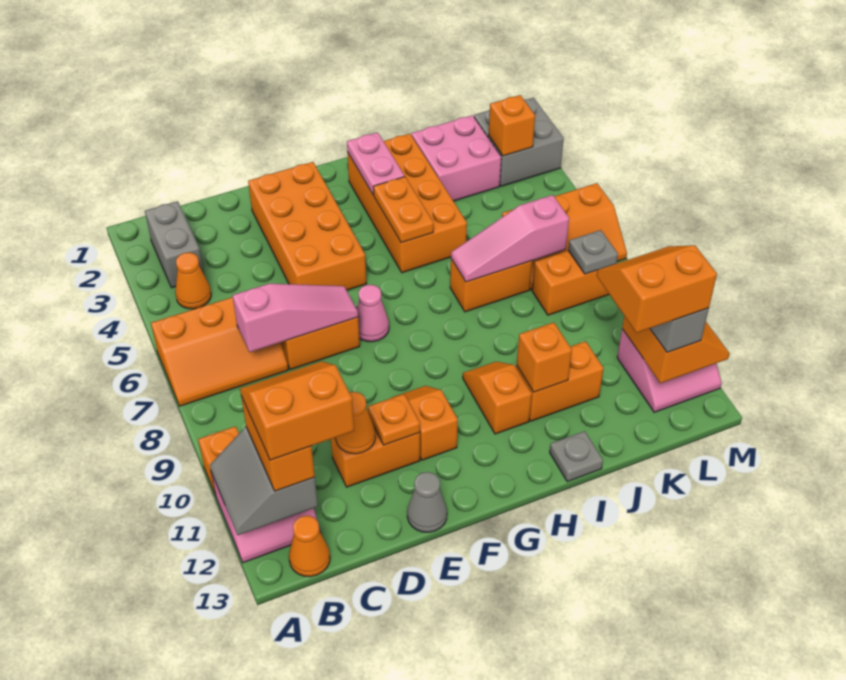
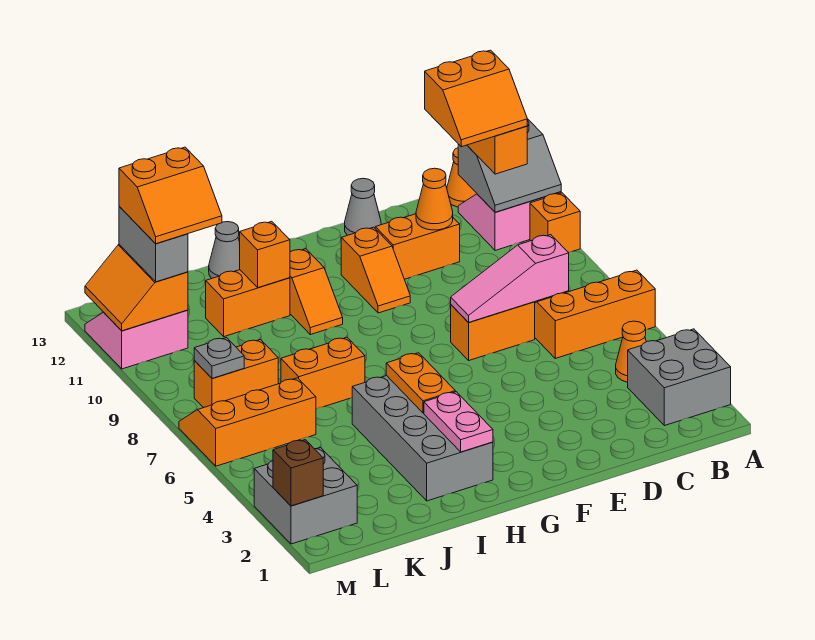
grey 2x2 slope [210,427,318,535] -> grey 2x2 slope turned to [458,119,561,212]
grey 1x2 brick [145,201,204,288] -> grey 2x2 brick [628,329,731,426]
orange 2x4 brick [248,162,367,290] -> none
orange 1x1 plate [368,394,420,445] -> none
pink 1x1 cone [357,285,389,342] -> none
orange 2x4 brick [347,134,467,273] -> grey 2x4 brick [352,376,493,501]
pink 1x3 slope [451,195,569,282] -> none
grey 1x1 plate [550,431,603,482] -> grey 1x1 cone [209,222,240,278]
pink 2x2 brick [412,115,501,201] -> none
orange 1x1 brick [489,95,535,156] -> none
none -> brown 1x1 brick [273,440,323,506]

